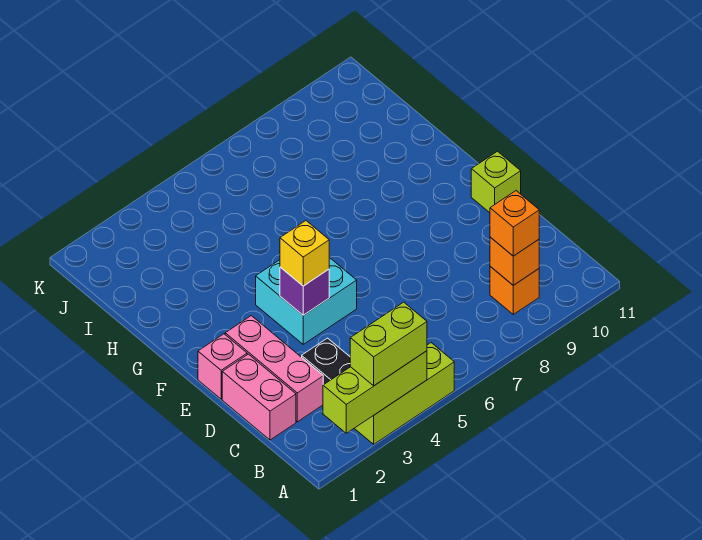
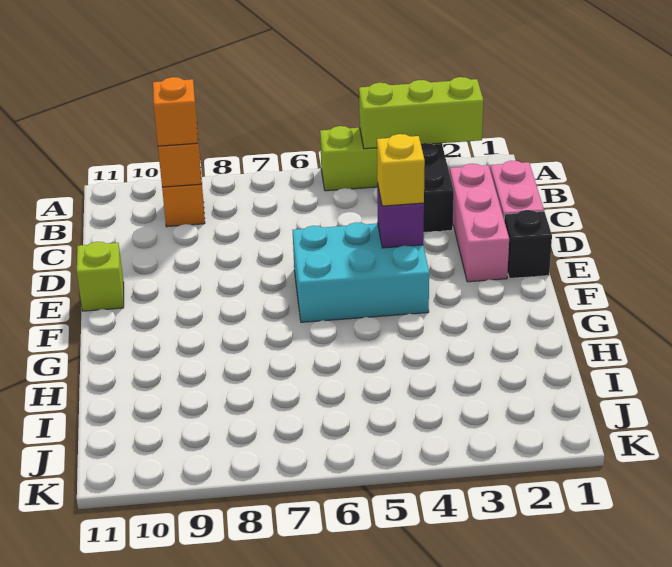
lime 1x2 brick [350,302,427,386] -> none
pink 1x1 brick [198,334,247,399] -> black 1x1 brick [504,210,552,279]
cyan 2x2 brick [256,257,357,344] -> cyan 2x3 brick [293,222,429,322]

